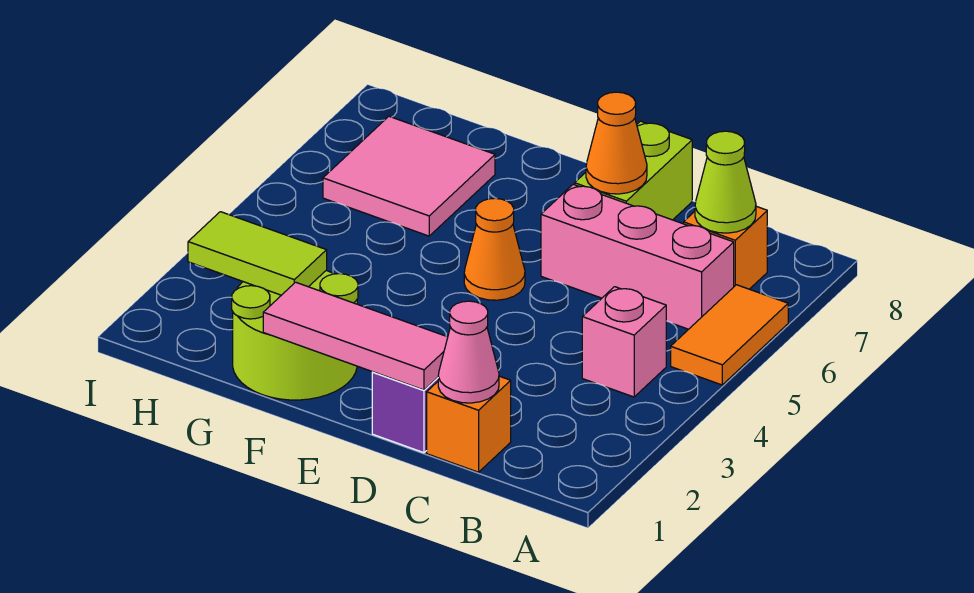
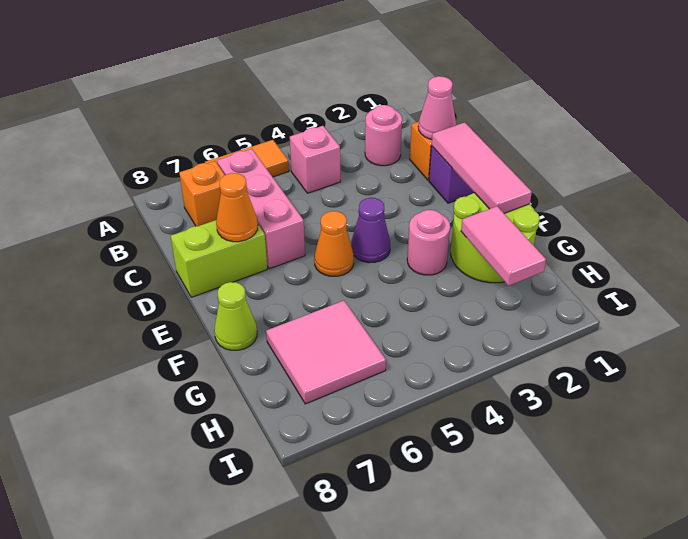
none -> pink 1x1 round brick [365,105,402,166]
lime 1x1 cone [695,131,756,233] -> lime 1x1 cone moved to [214,282,257,350]
none -> purple 1x1 cone [351,198,390,263]
none -> pink 1x1 round brick [407,210,450,275]
lime 1x2 tile [188,212,327,295] -> pink 1x2 tile [461,206,546,286]

